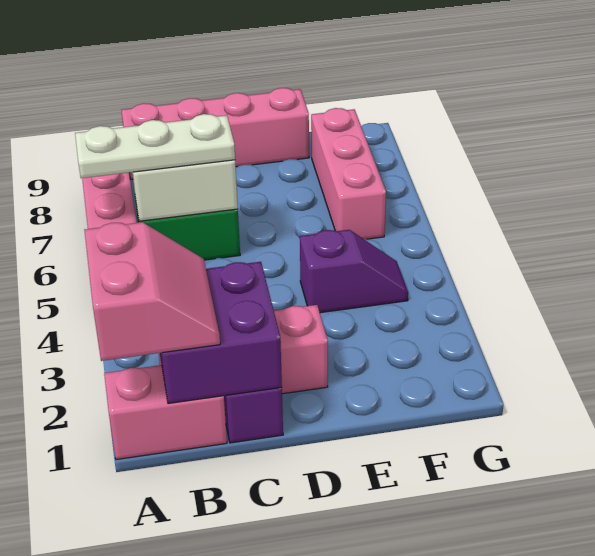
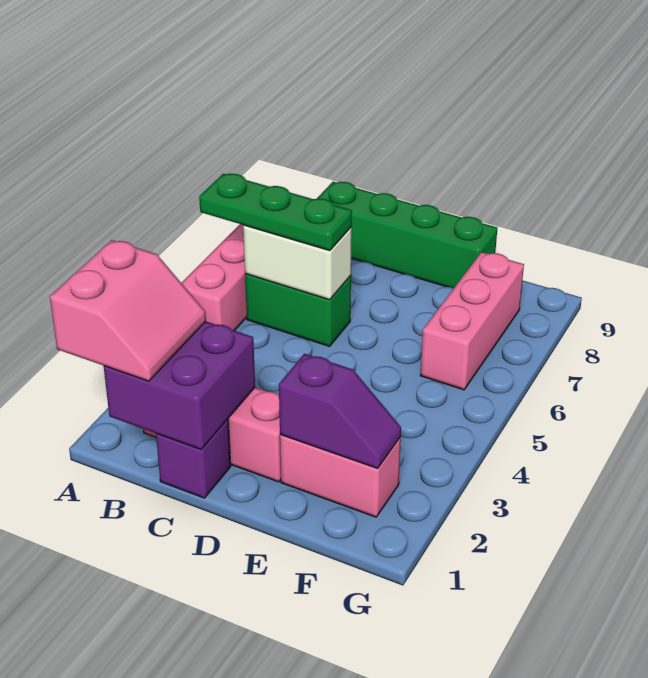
pink 1x2 brick [104,365,227,460] -> pink 1x2 brick moved to [280,435,401,517]
white 1x3 plate [75,114,235,178] -> green 1x3 plate [199,174,352,251]
pink 1x4 brick [121,88,309,179] -> green 1x4 brick [317,182,497,288]
purple 1x2 slope [300,230,408,313] -> purple 1x2 slope moved to [279,354,401,468]

